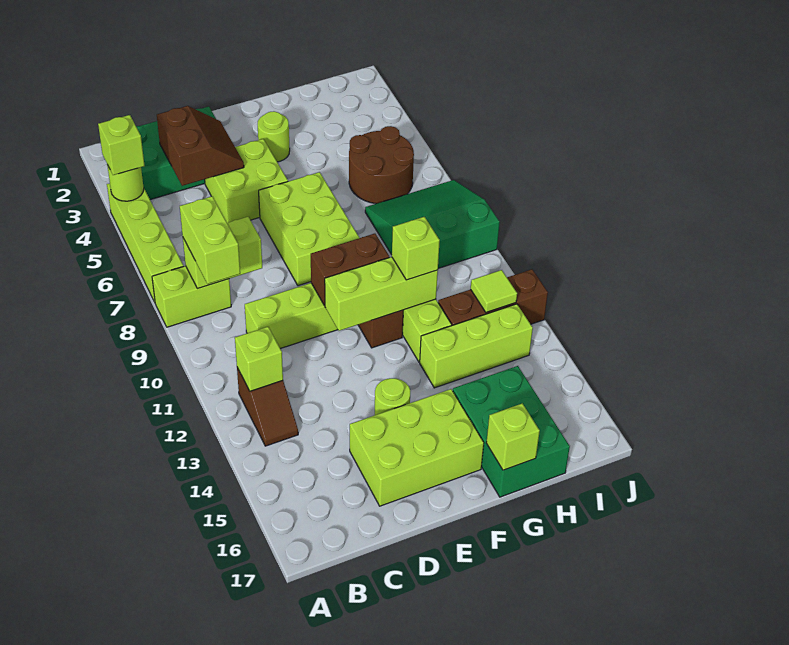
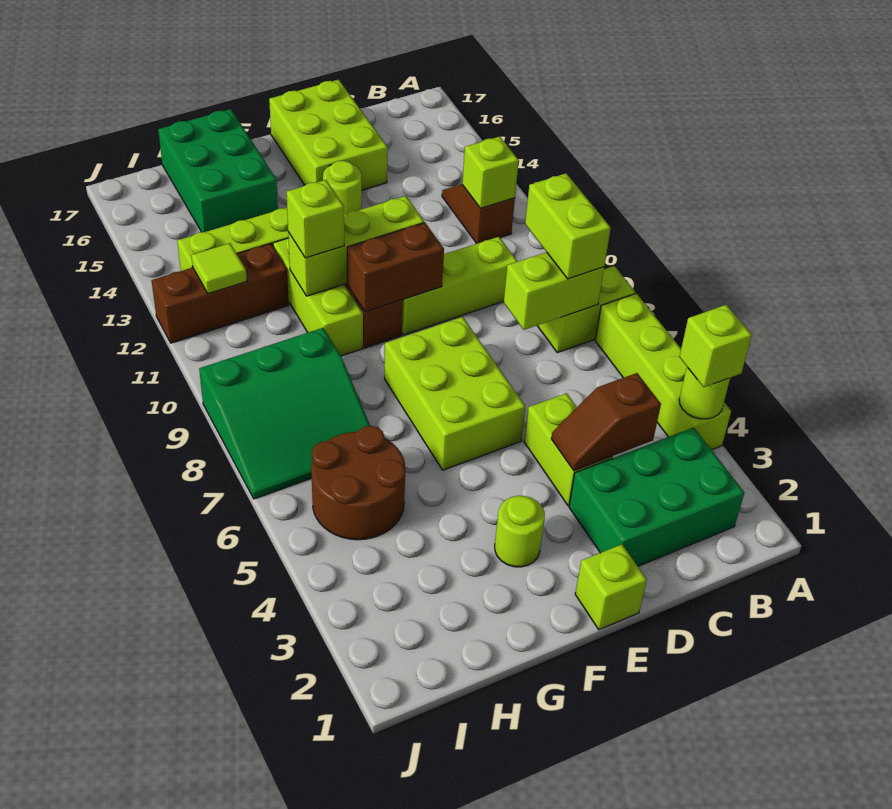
brown 2x2 slope [157,106,244,186] -> brown 1x2 slope [551,373,661,471]
lime 2x2 brick [205,139,288,223] -> lime 1x2 brick [524,393,613,506]
lime 2x3 brick [350,389,484,506] -> lime 2x3 brick turned to [269,80,388,190]
lime 1x1 brick [486,403,540,470] -> lime 1x1 brick moved to [575,544,647,630]

